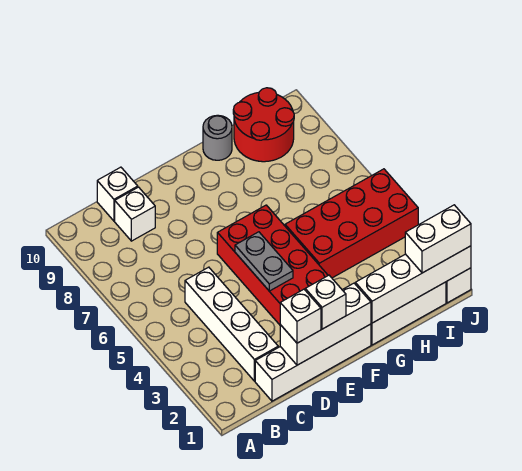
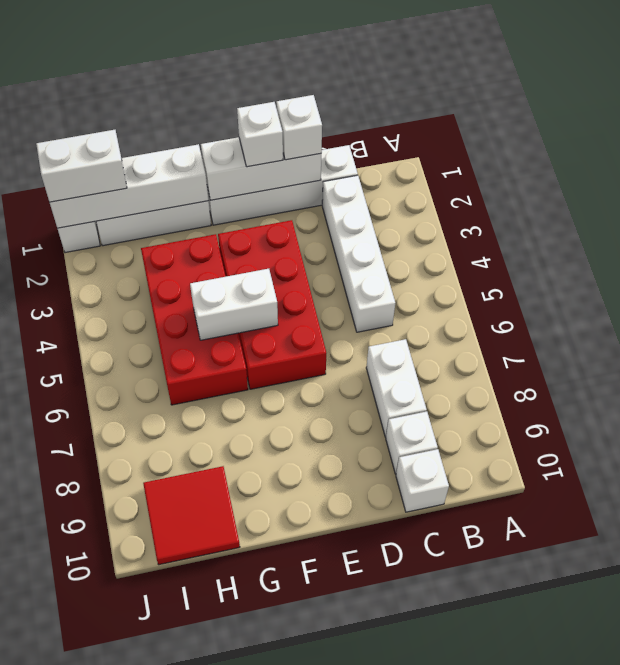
none -> white 1x2 brick [366,339,427,437]
grey 1x2 plate [235,232,293,291] -> none
none -> white 1x2 brick [190,269,278,340]
red 2x4 brick [285,169,418,278] -> red 2x4 brick turned to [141,234,248,405]
grey 1x1 round brick [203,115,232,160] -> none
red 2x2 round brick [233,88,294,162] -> red 2x2 tile [143,466,240,565]

